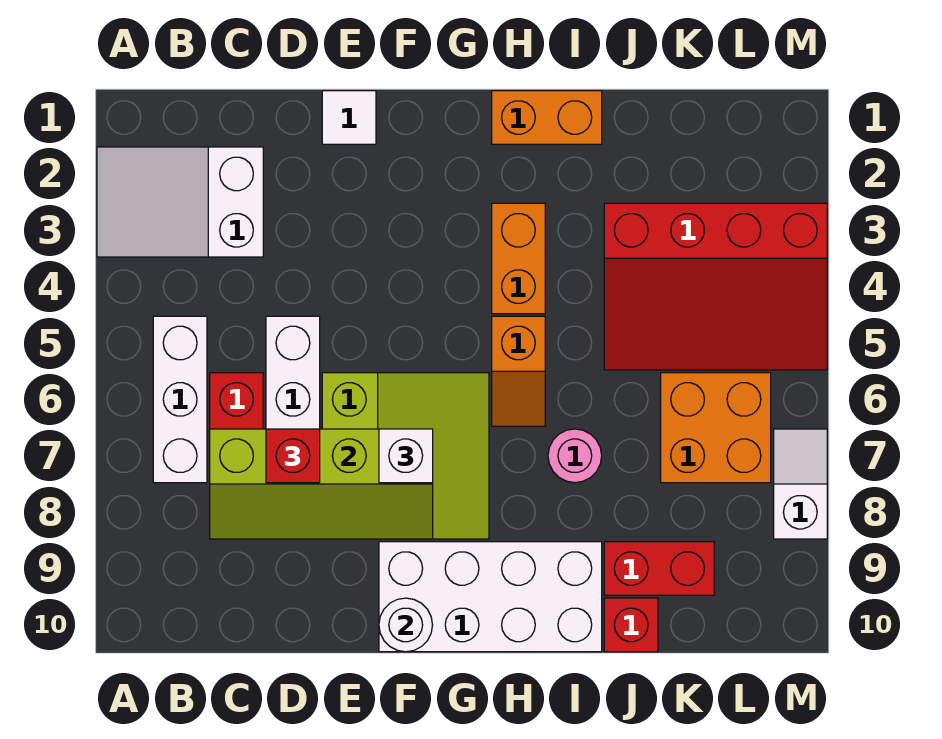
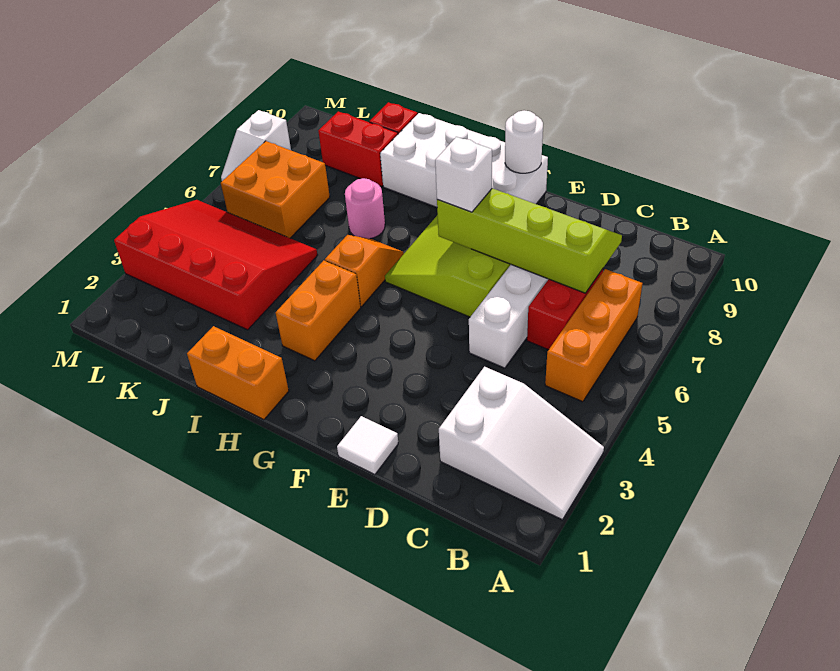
white 1x3 brick [153,316,207,483] -> orange 1x3 brick [545,269,642,402]
red 1x1 brick [266,429,320,483] -> none

